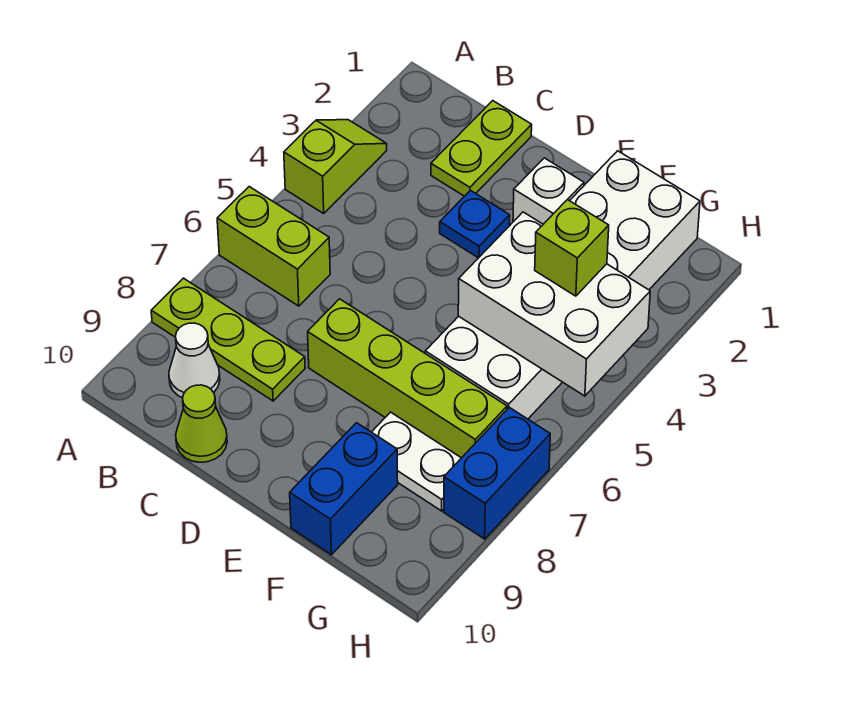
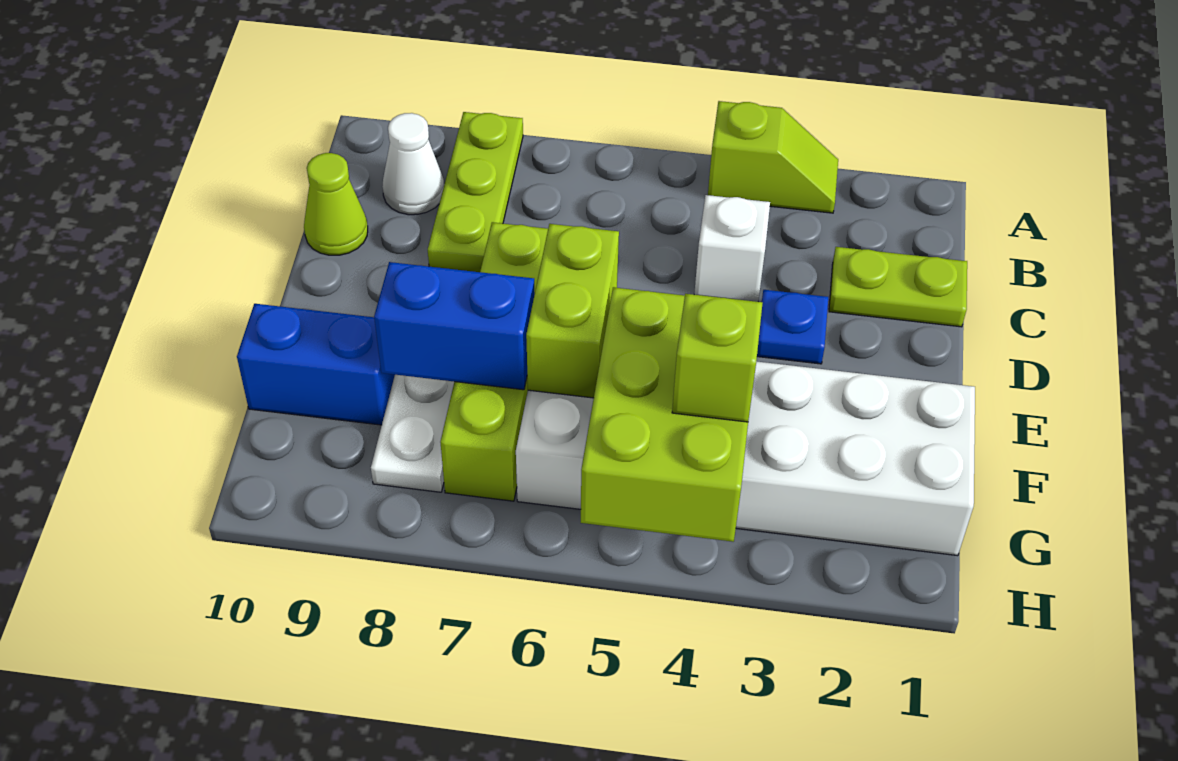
lime 1x2 brick [217,187,330,306] -> lime 1x2 brick moved to [526,224,619,398]
white 1x1 brick [513,158,584,224] -> white 1x1 brick moved to [694,195,770,302]
white 2x3 brick [458,212,650,396] -> lime 2x3 brick [581,287,748,542]
blue 1x2 brick [444,407,550,539] -> blue 1x2 brick moved to [374,262,535,390]

